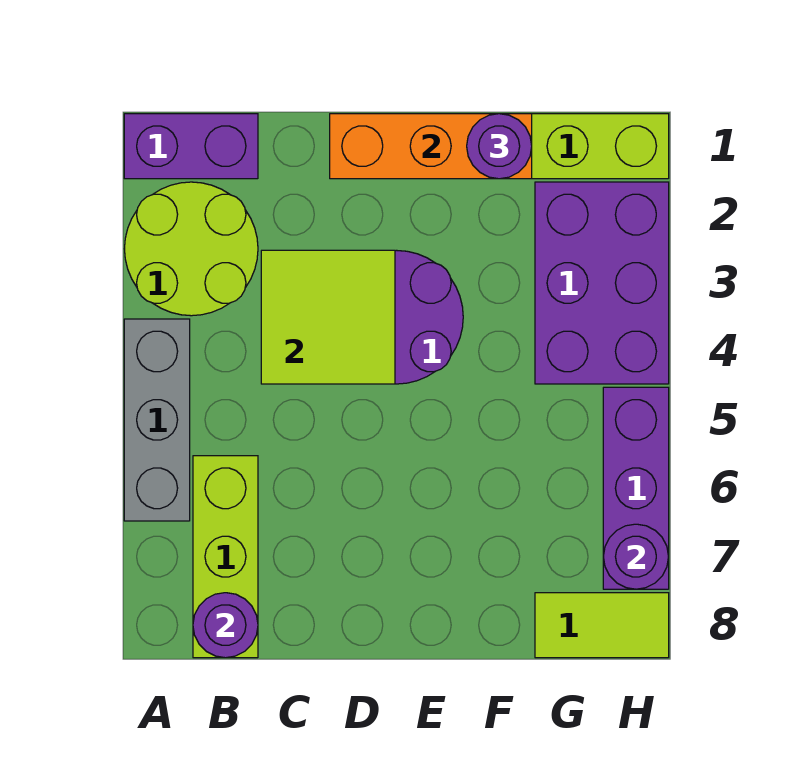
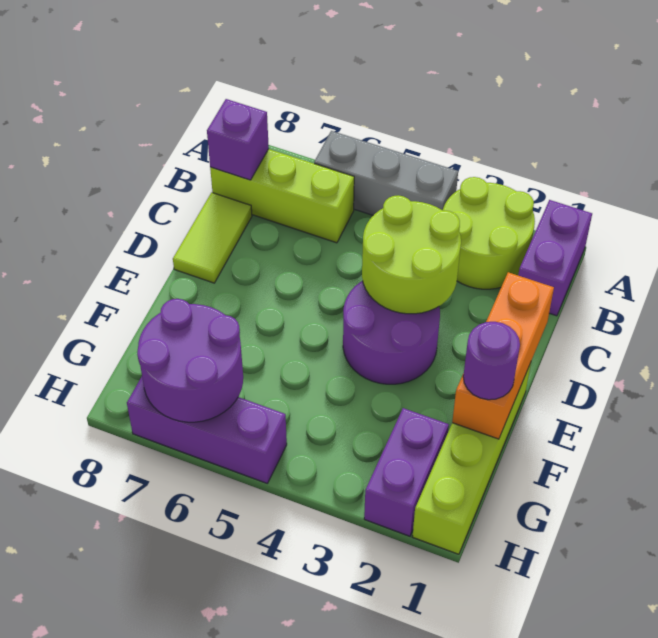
purple 1x1 round brick [193,593,258,658] -> purple 1x1 brick [207,99,269,180]
lime 2x2 tile [261,250,395,384] -> lime 2x2 round brick [362,195,461,314]
purple 2x3 brick [535,182,669,384] -> purple 1x2 brick [364,408,449,536]
lime 1x2 tile [535,593,669,658] -> lime 1x2 tile moved to [173,192,252,283]
purple 1x1 round brick [603,524,669,589] -> purple 2x2 round brick [137,299,243,422]

